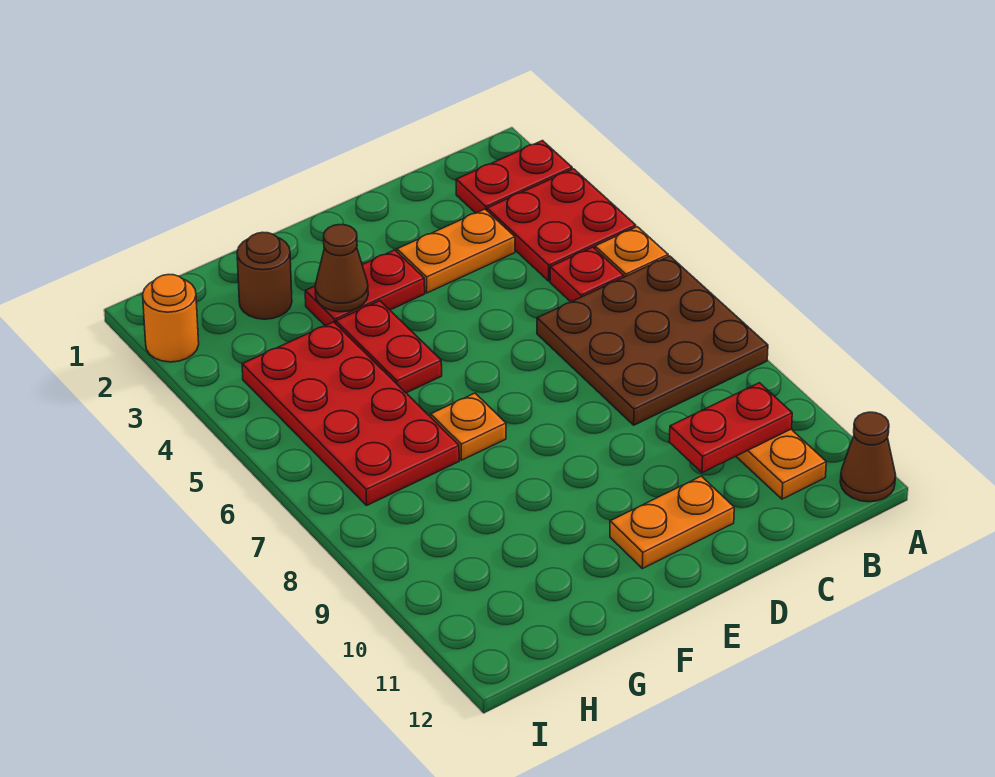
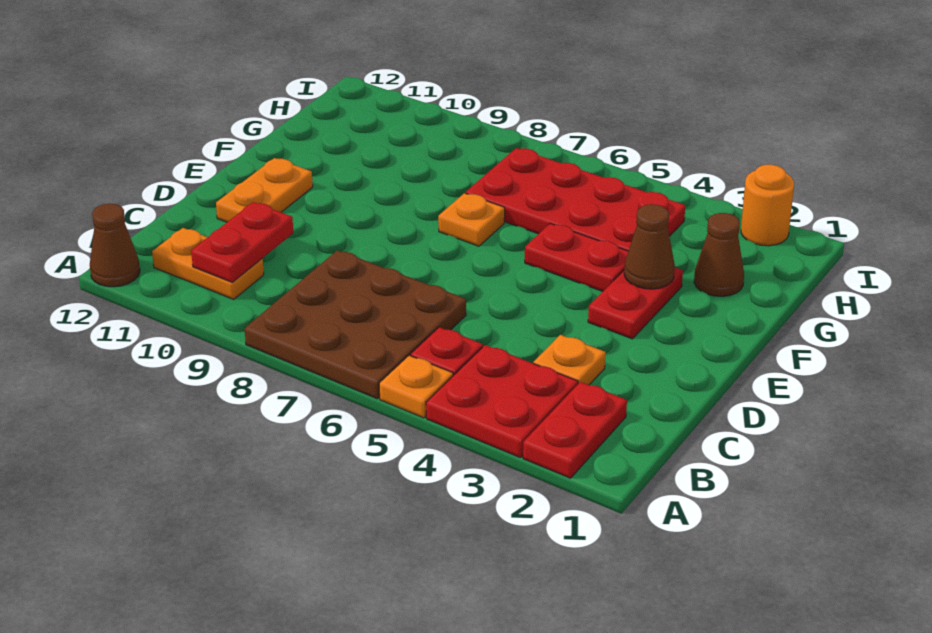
orange 1x2 plate [397,209,515,293] -> orange 1x1 plate [533,335,606,385]
brown 1x1 round brick [237,232,292,319] -> brown 1x1 cone [694,213,744,296]

